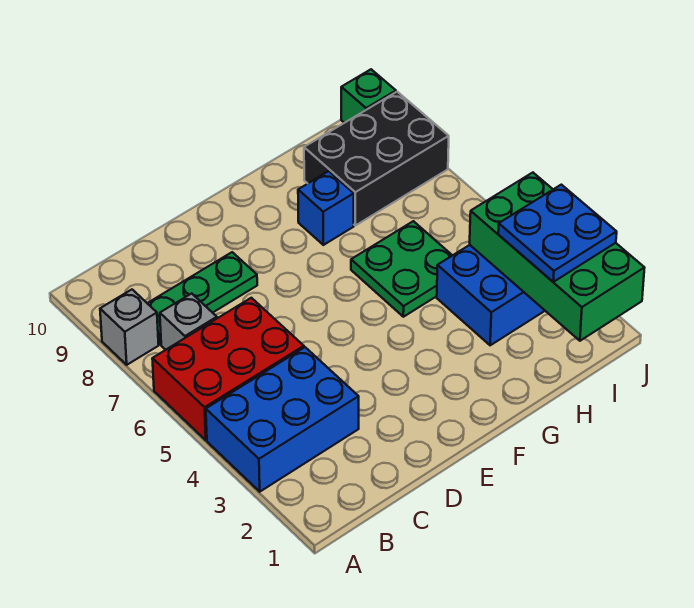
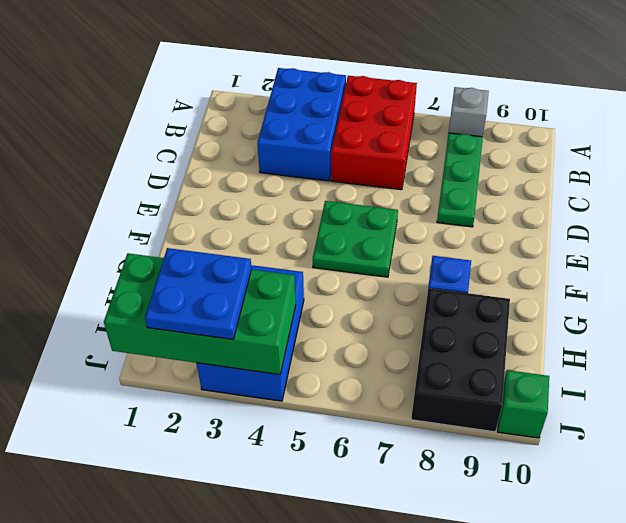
grey 1x1 brick [160,293,217,350] -> none
green 2x2 plate [351,221,452,317] -> green 2x2 plate moved to [313,201,398,277]

